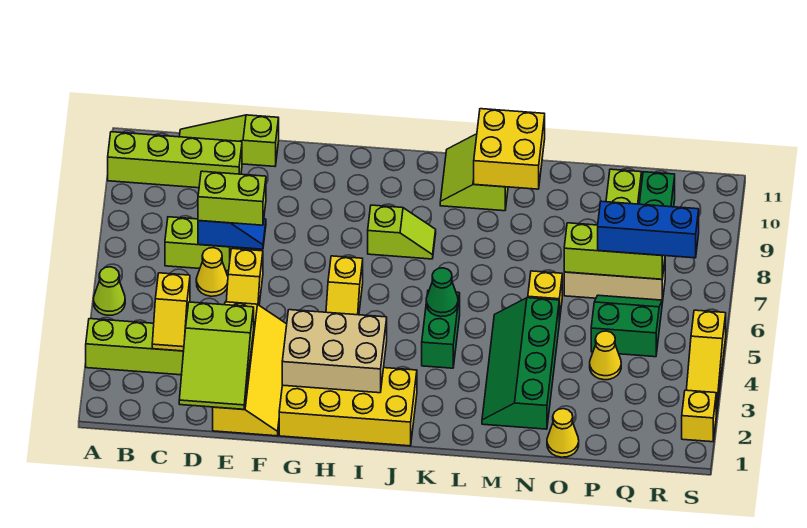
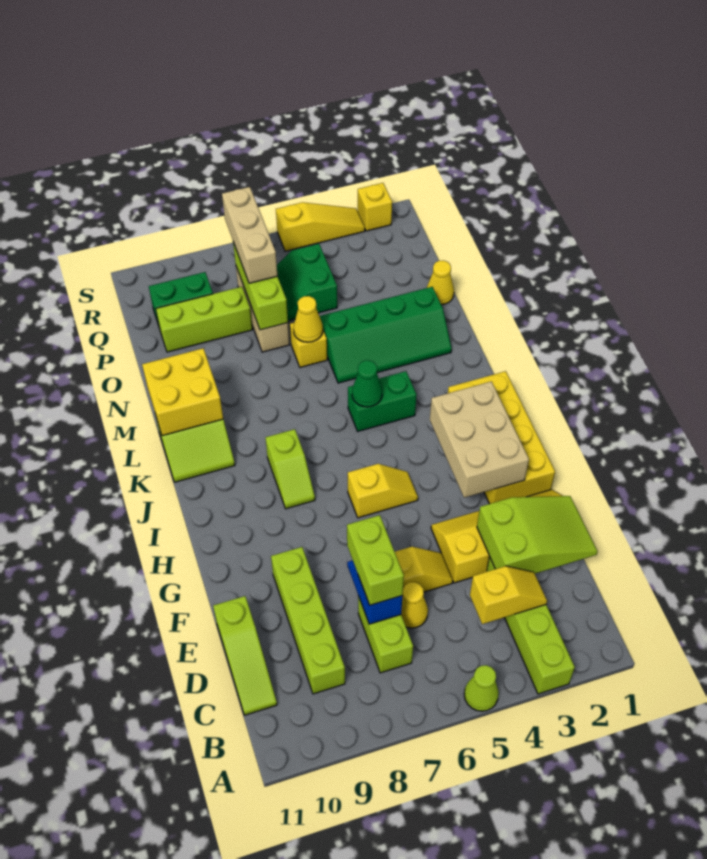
lime 1x4 brick [108,132,242,188] -> lime 1x4 brick moved to [271,547,345,694]
lime 1x2 slope [368,205,436,259] -> lime 1x2 slope turned to [265,429,315,509]
yellow 1x1 cone [590,331,621,380] -> yellow 1x1 cone moved to [293,296,323,342]
blue 1x3 brick [598,201,699,258] -> tan 1x3 brick [222,187,277,283]

